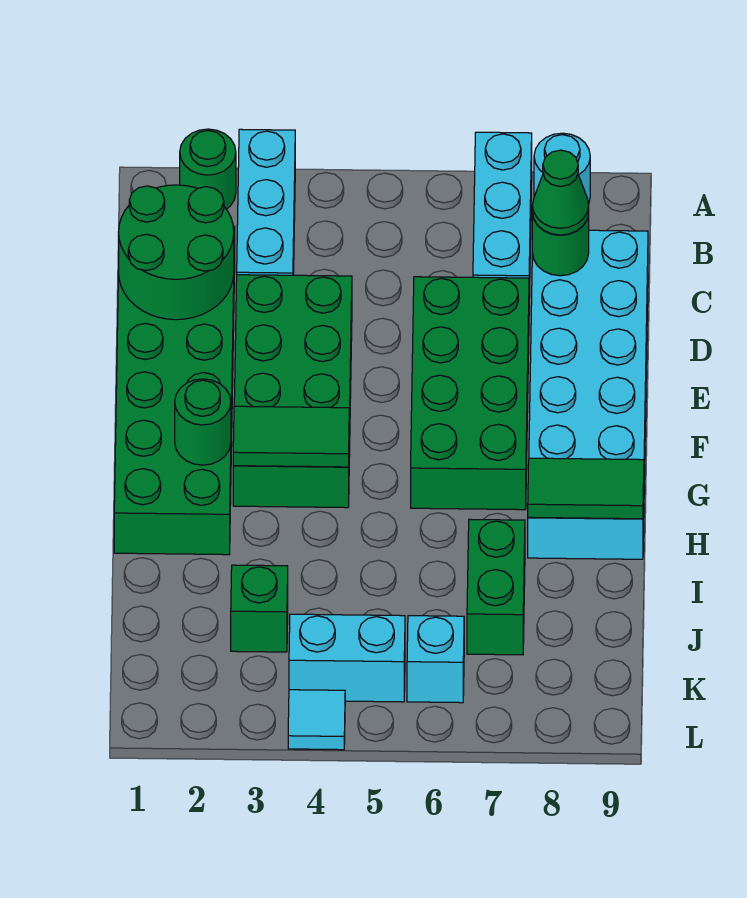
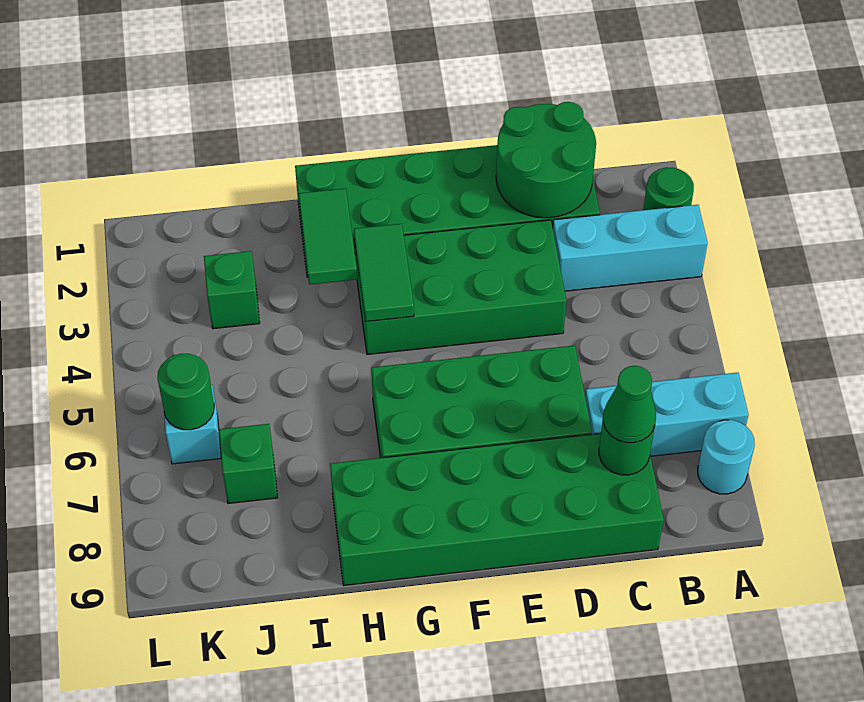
cyan 2x6 brick [528,230,648,559] -> green 2x6 brick [330,434,664,585]
green 1x1 round brick [175,379,231,465] -> green 1x1 round brick moved to [157,354,214,430]
green 1x2 tile [528,458,644,519] -> green 1x2 tile moved to [299,188,357,285]
green 1x2 brick [467,519,525,655] -> green 1x1 brick [219,424,278,504]
cyan 1x2 brick [289,614,405,702] -> none
cyan 1x1 tile [288,690,345,750] -> none

